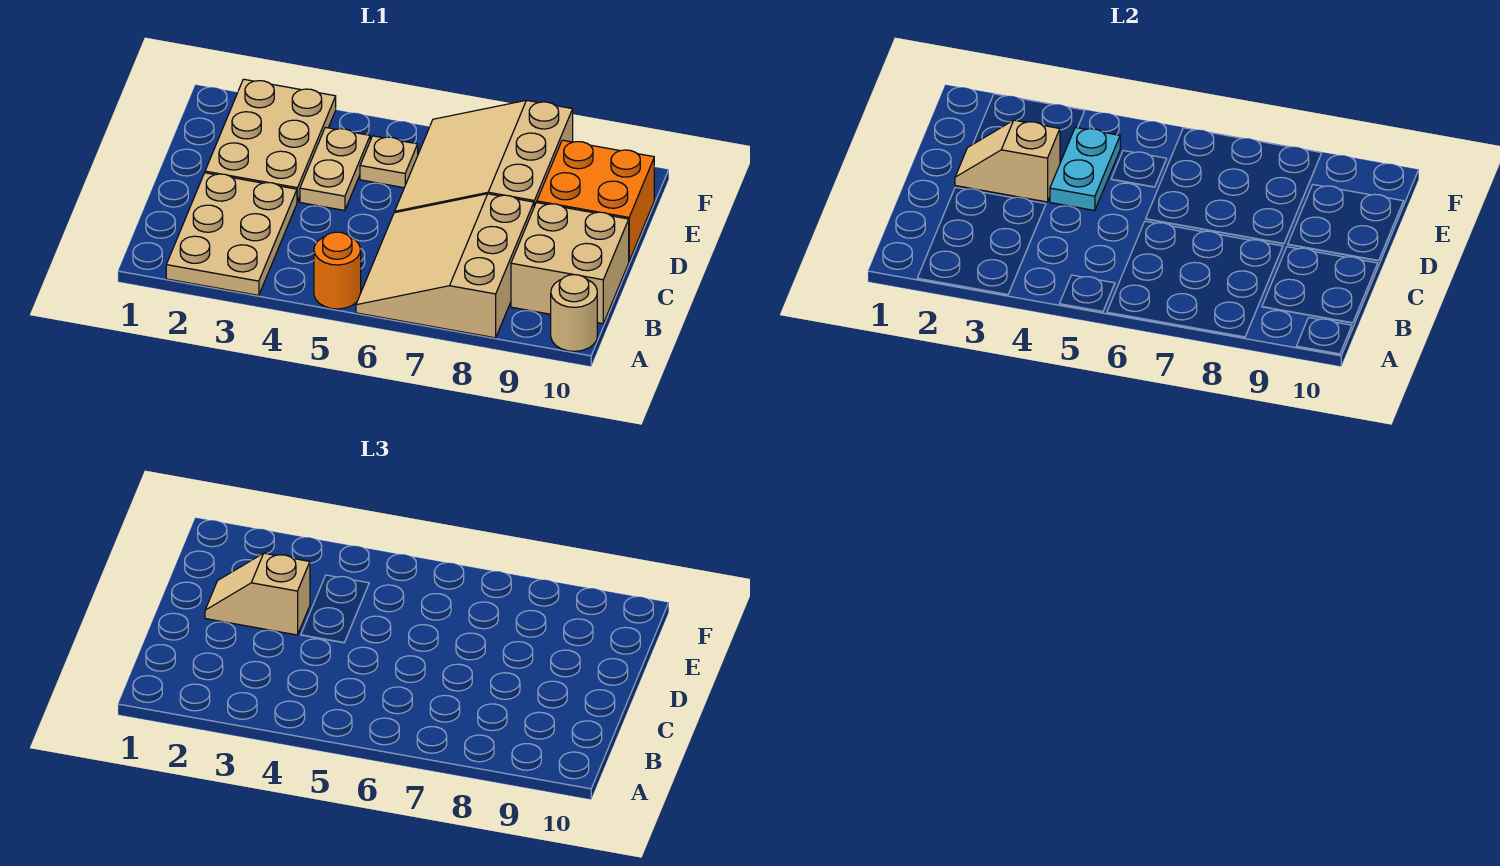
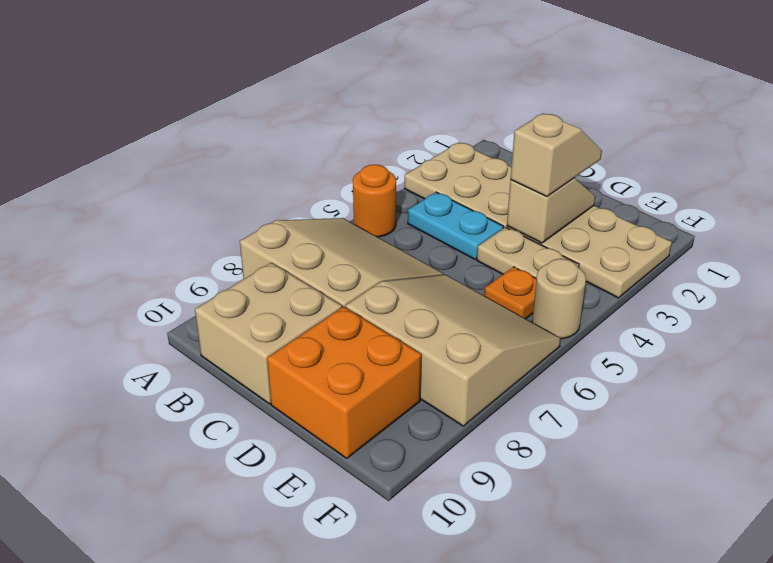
tan 1x1 round brick [551,275,597,351] -> tan 1x1 round brick moved to [532,259,586,339]
cyan 1x2 plate [1050,127,1120,211] -> cyan 1x2 plate moved to [408,192,504,259]
tan 1x1 plate [360,136,418,188] -> orange 1x1 plate [484,267,537,319]

